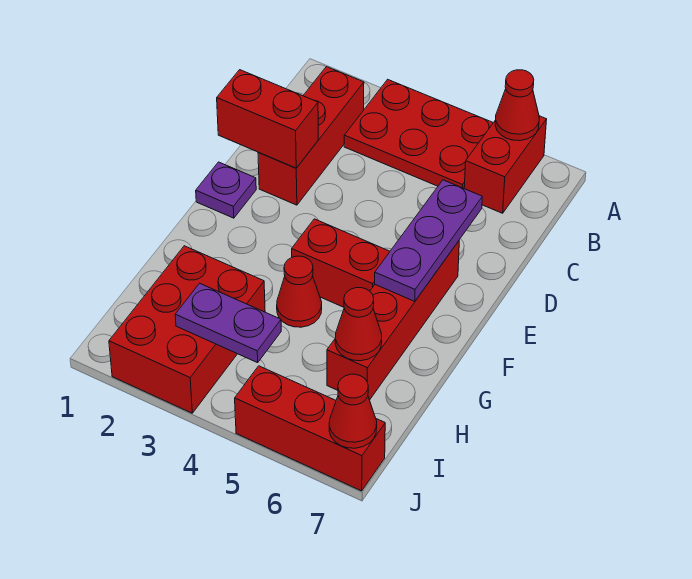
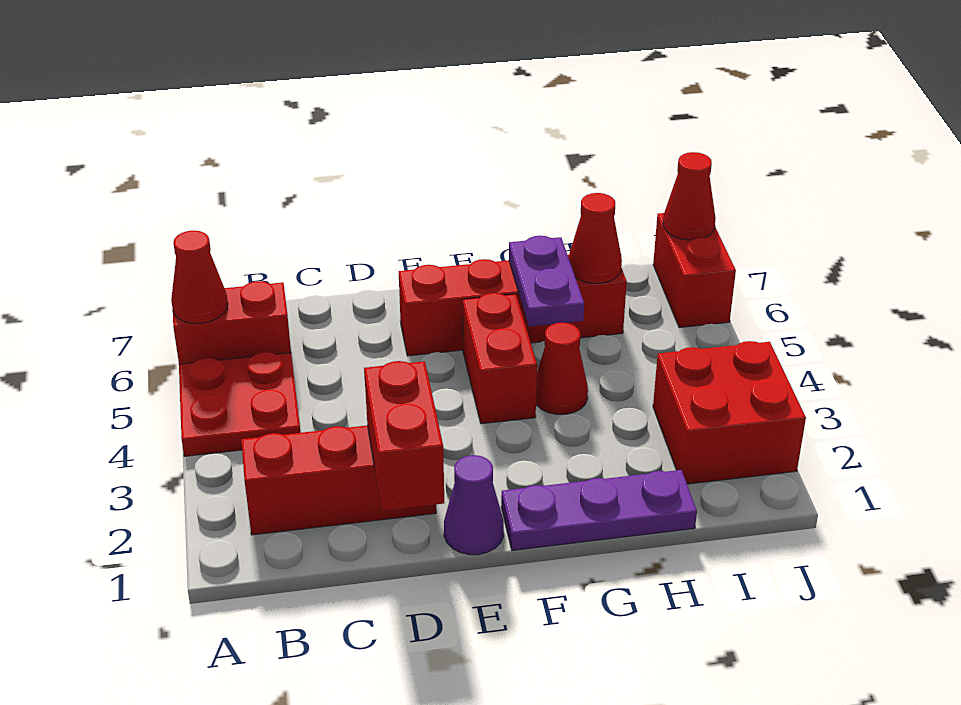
red 2x3 plate [344,79,493,188] -> red 2x2 plate [179,352,301,456]
purple 1x3 plate [375,180,482,301] -> purple 1x3 plate moved to [501,470,697,550]
purple 1x1 plate [196,162,256,218] -> purple 1x1 cone [444,455,504,555]
red 2x3 brick [109,246,265,413] -> red 2x2 brick [653,341,806,484]
purple 1x2 plate [175,283,281,363] -> purple 1x2 plate moved to [509,236,584,327]
red 1x3 brick [235,366,385,491] -> red 1x2 brick [653,213,736,328]

